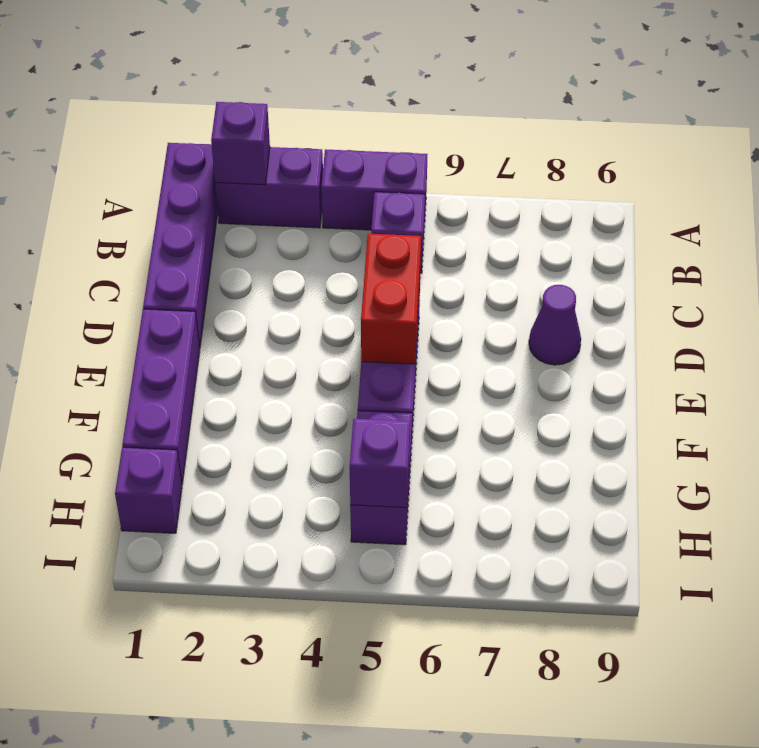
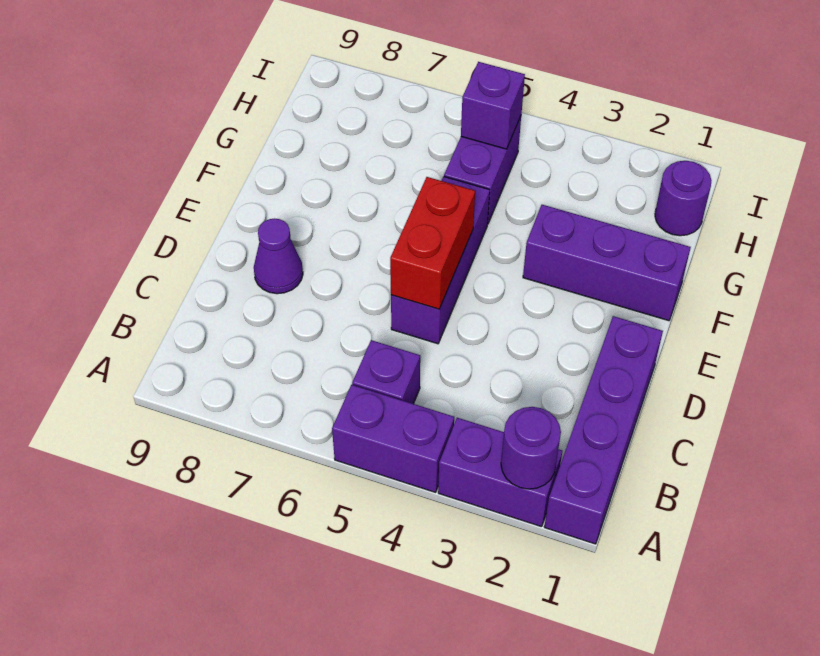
purple 1x1 brick [211,102,270,185] -> purple 1x1 round brick [501,407,561,489]
purple 1x3 brick [122,309,200,484] -> purple 1x3 brick turned to [523,205,691,321]
purple 1x1 brick [115,447,182,533] -> purple 1x1 round brick [655,161,712,236]

